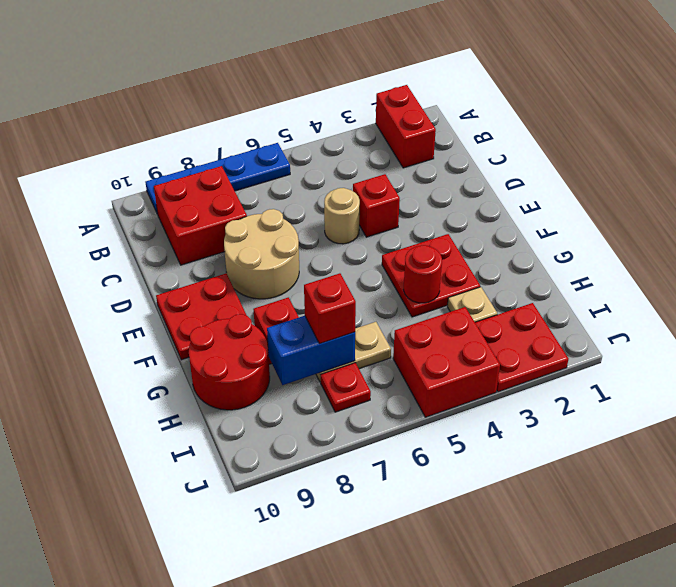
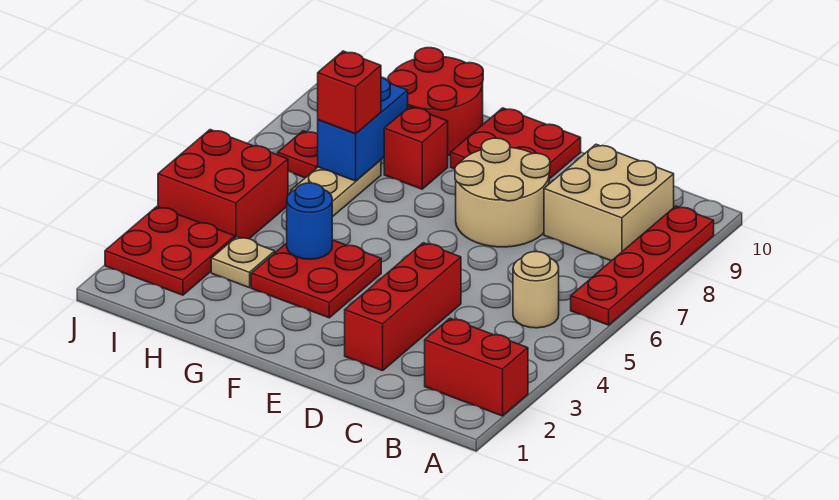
blue 1x4 plate [146,143,290,214] -> red 1x4 plate [571,206,714,325]
red 2x2 brick [154,166,247,265] -> tan 2x2 brick [544,144,674,261]
red 1x1 brick [353,174,400,237] -> red 1x3 brick [345,243,461,371]
tan 1x1 round brick [324,188,360,244] -> tan 1x1 round brick moved to [513,252,559,328]
red 1x1 round brick [403,245,442,303] -> blue 1x1 round brick [287,183,332,259]

